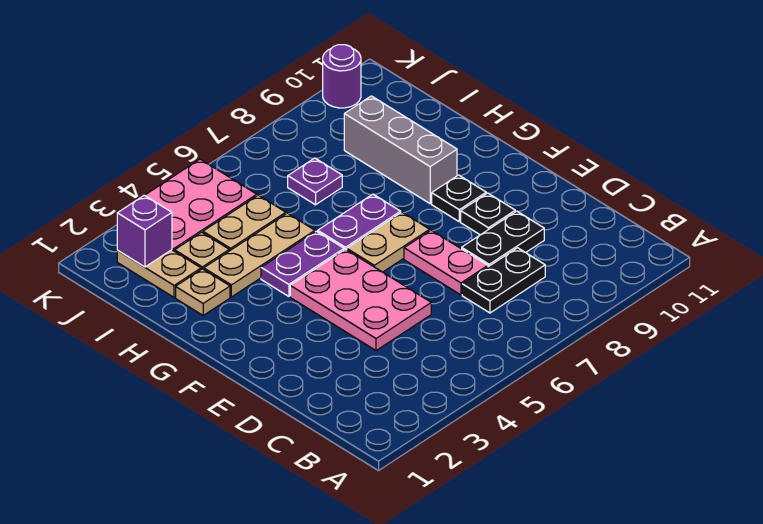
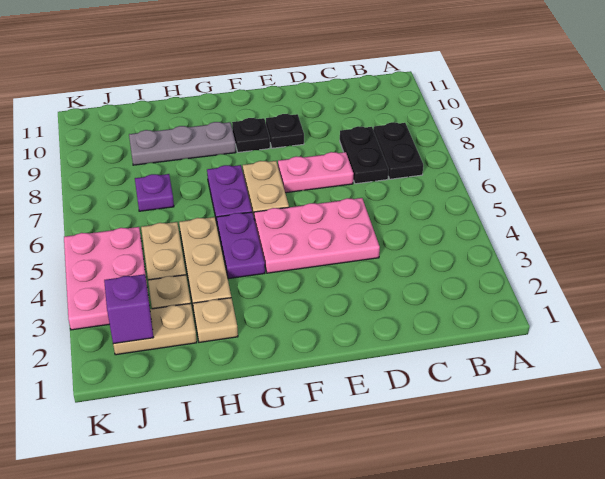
black 1x2 plate [462,211,544,267] -> black 1x2 plate moved to [373,122,423,179]
grey 1x3 brick [344,96,457,204] -> grey 1x3 plate [129,122,236,165]
purple 1x1 round brick [323,45,361,108] -> none

